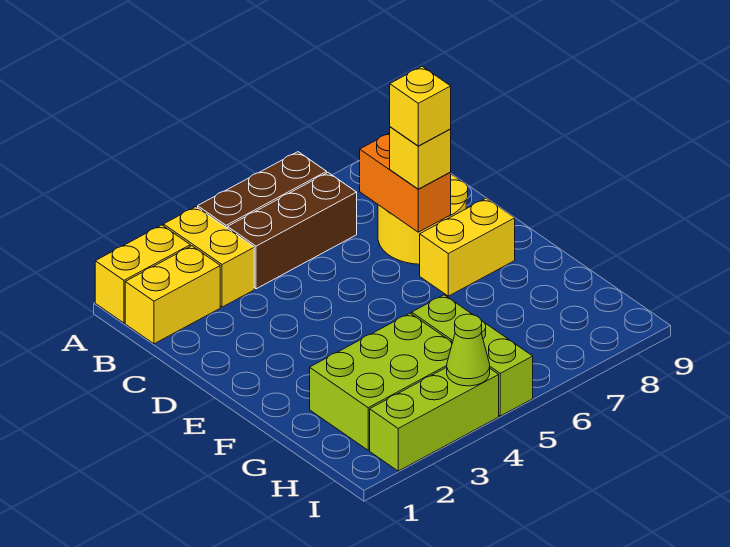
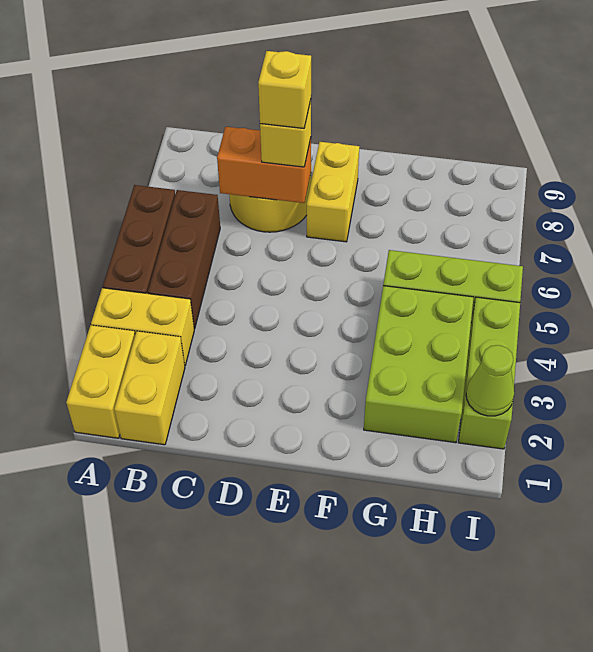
lime 1x1 cone [447,314,490,386] -> lime 1x1 cone moved to [466,345,514,416]

